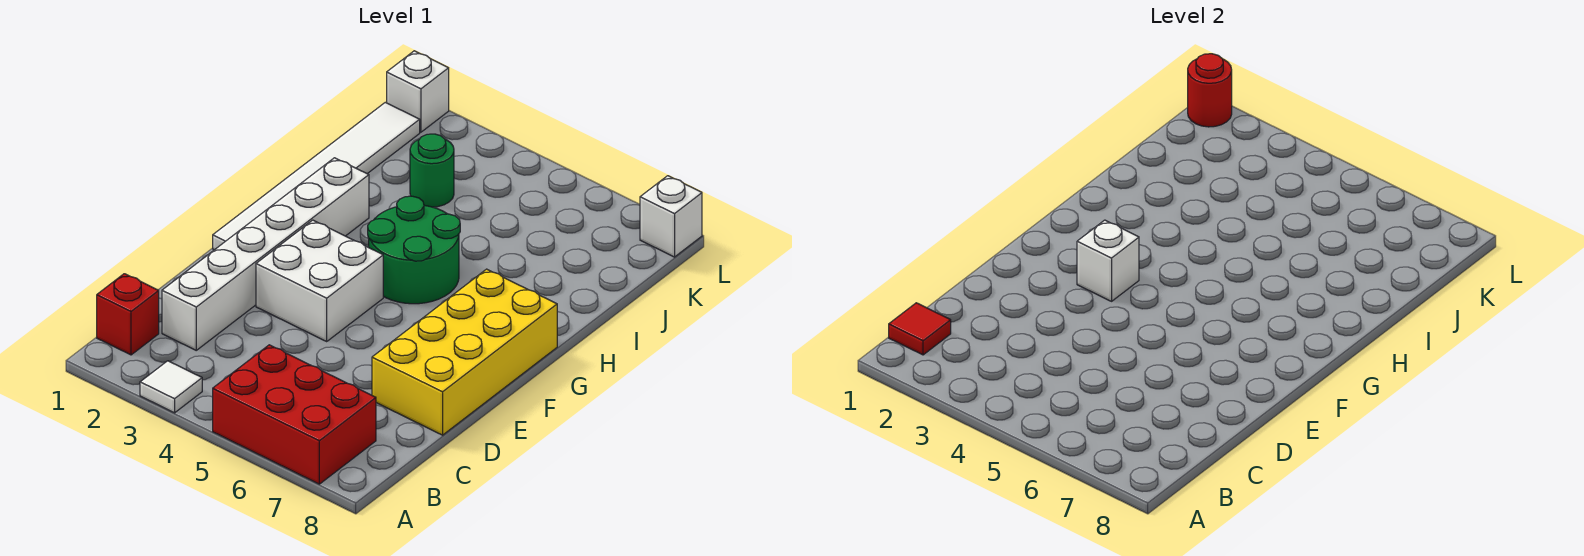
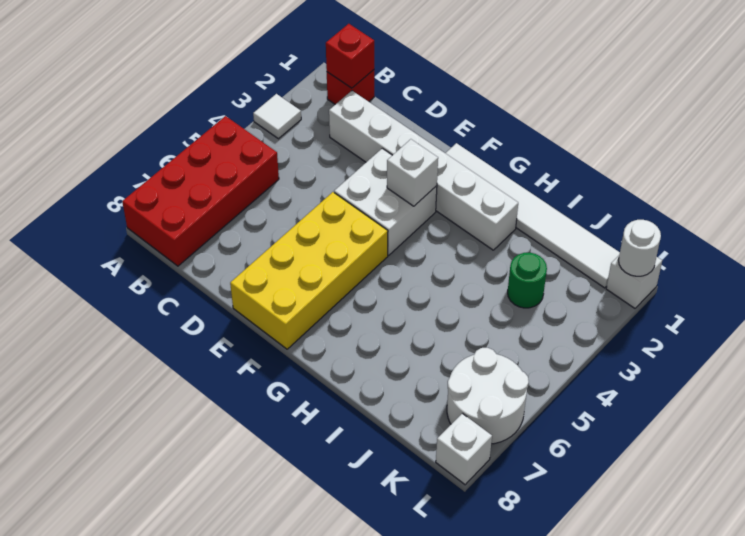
red 2x3 brick [213,345,376,484] -> red 2x4 brick [122,116,279,266]
red 1x1 tile [889,303,951,355] -> red 1x1 brick [326,24,374,88]
yellow 2x4 brick [372,269,557,435] -> yellow 2x4 brick turned to [230,192,388,349]
green 2x2 round brick [368,196,460,304] -> none
none -> white 2x2 round brick [447,348,529,444]
red 1x1 round brick [1188,54,1232,127] -> white 1x1 round brick [618,220,661,276]

